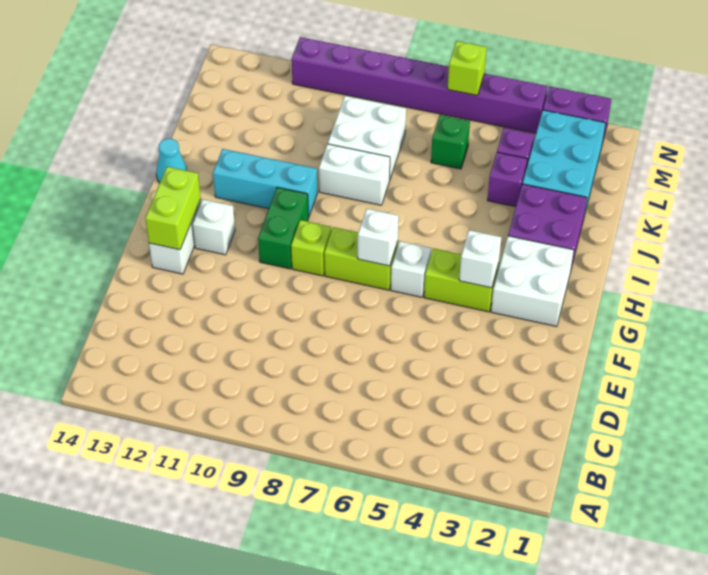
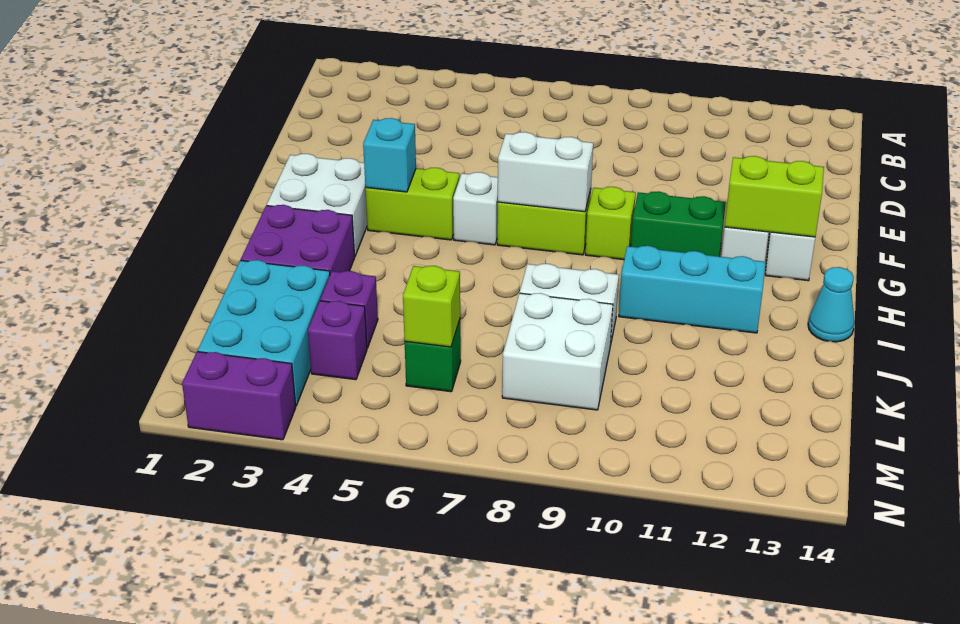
lime 1x2 brick [145,167,201,250] -> lime 1x2 brick turned to [725,156,824,237]
white 1x1 brick [459,230,501,288] -> cyan 1x1 brick [363,118,416,192]
white 1x1 brick [358,209,399,266] -> white 1x2 brick [498,132,593,212]
green 1x2 brick [258,187,309,269] -> green 1x2 brick turned to [631,191,726,256]
purple 1x8 brick [292,37,548,133] -> none
lime 1x1 brick [448,41,487,95] -> lime 1x1 brick moved to [403,266,460,347]

